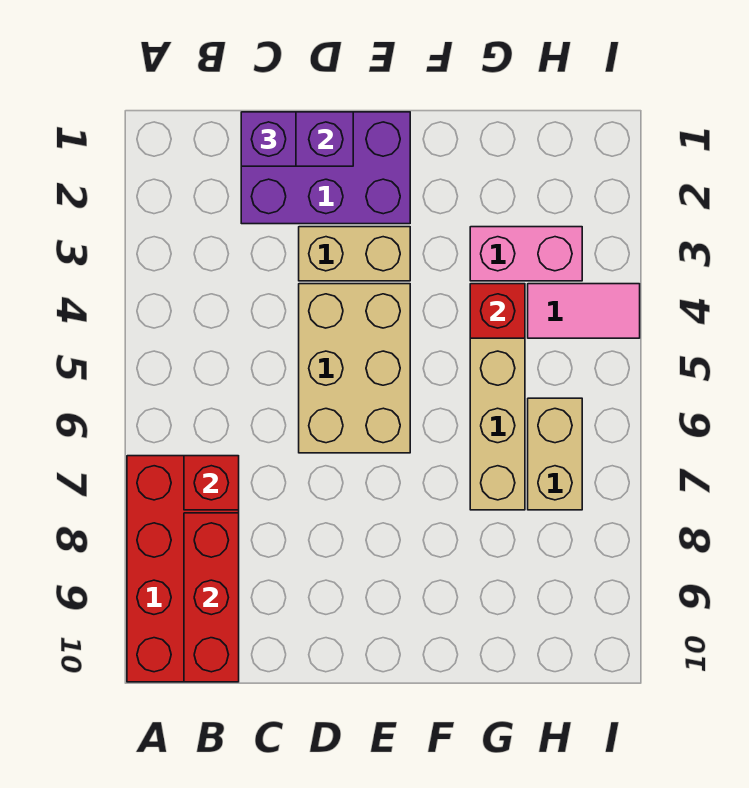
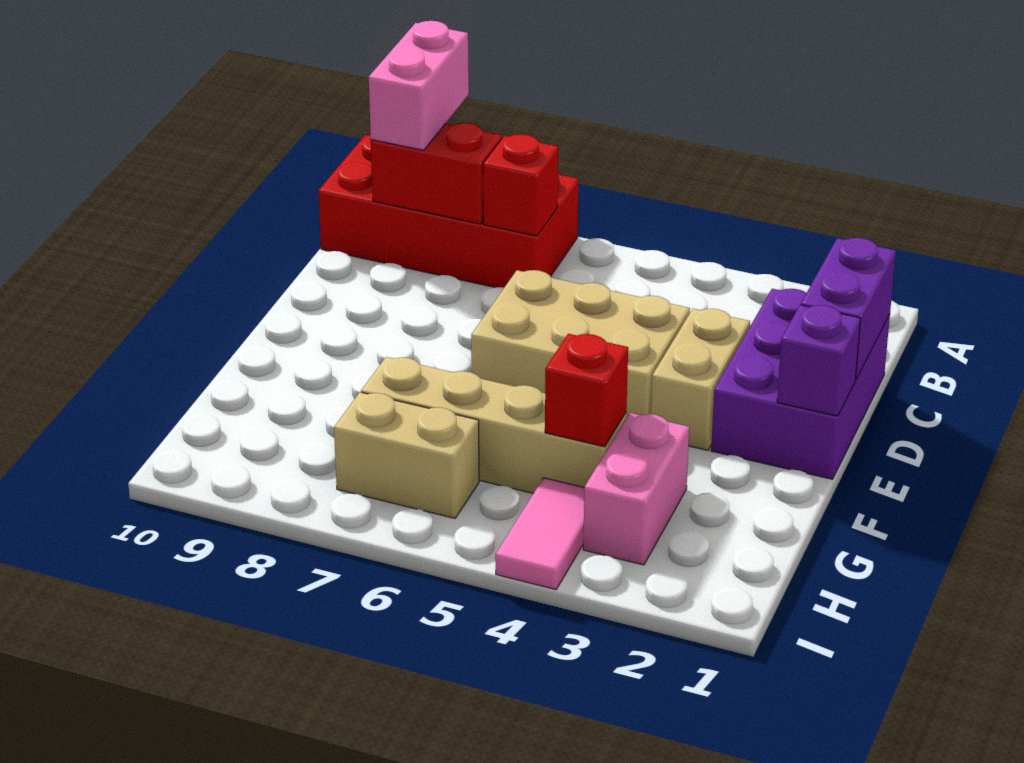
none -> pink 1x2 brick [369,21,469,150]
red 1x3 brick [184,513,239,682] -> red 1x2 brick [371,123,502,224]
purple 1x1 brick [241,112,296,166] -> purple 1x1 brick moved to [777,305,861,416]

